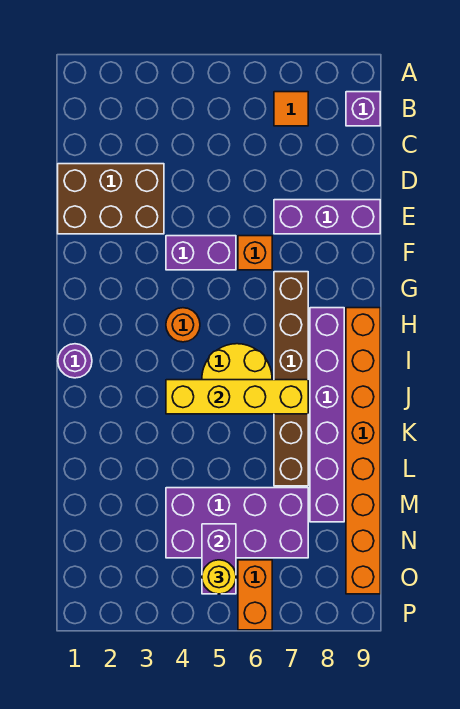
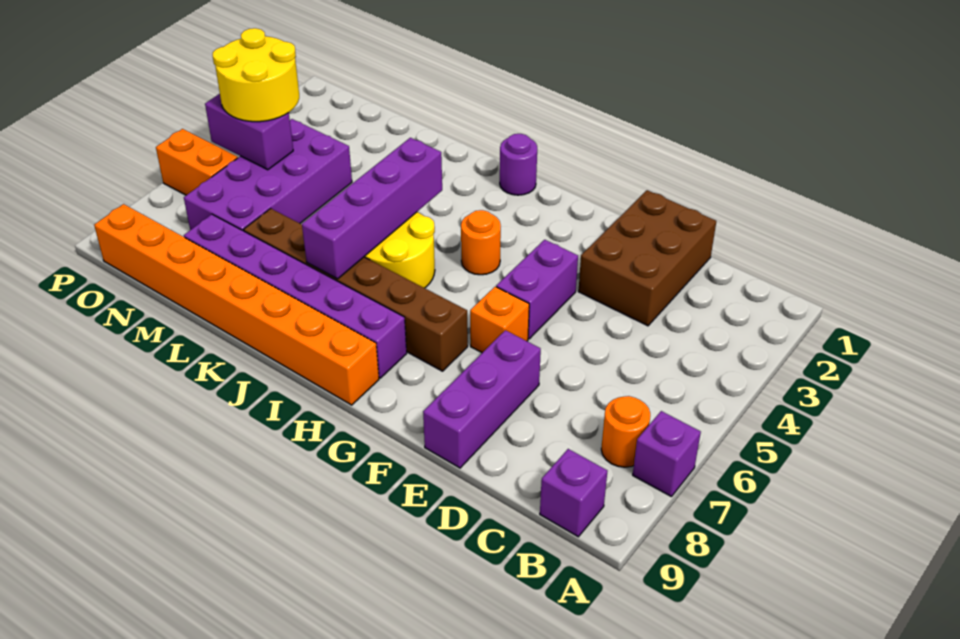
none -> purple 1x1 brick [633,411,701,497]
orange 1x1 tile [274,92,308,126] -> orange 1x1 round brick [601,396,650,467]
yellow 1x4 brick [166,380,308,414] -> purple 1x4 brick [302,138,442,279]
yellow 1x1 round brick [202,560,236,594] -> yellow 2x2 round brick [213,28,299,122]

